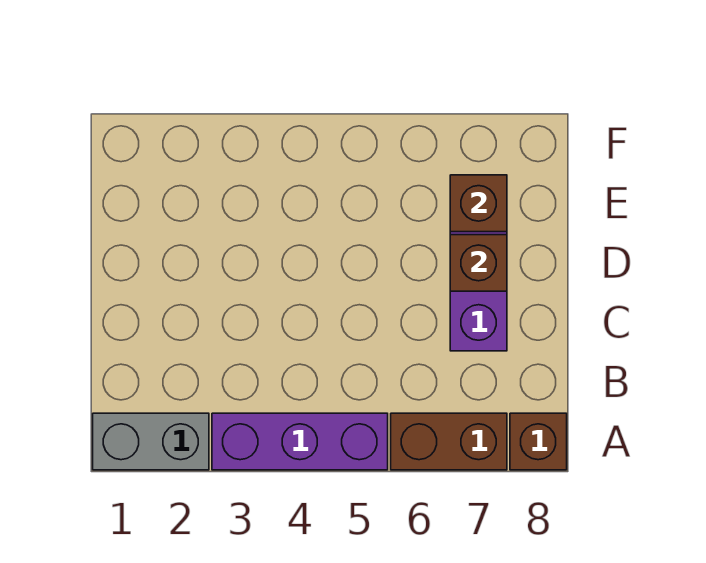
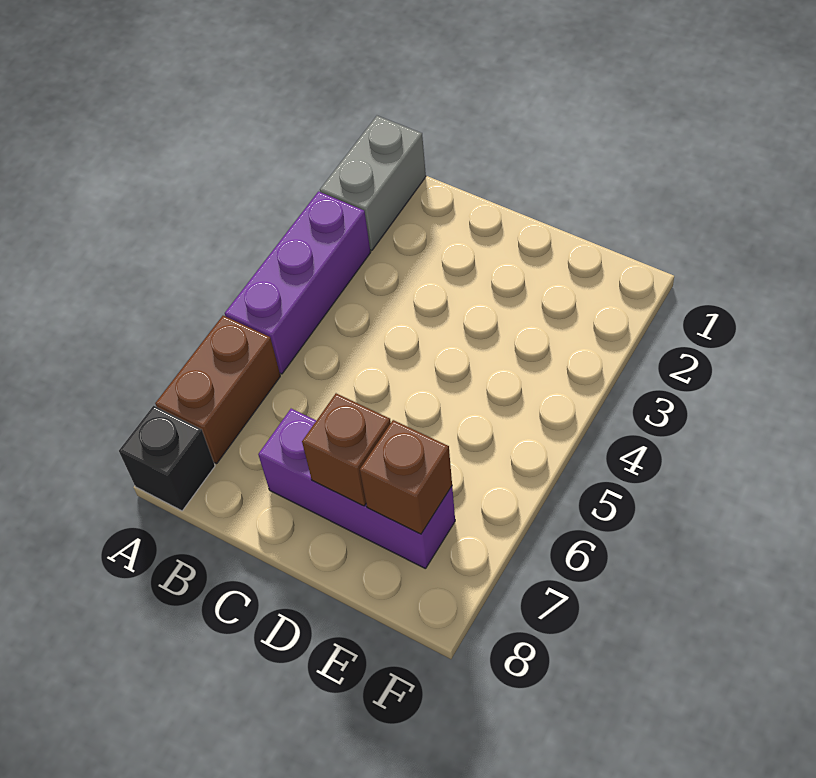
brown 1x1 brick [510,413,567,470] -> black 1x1 brick [119,406,215,511]

